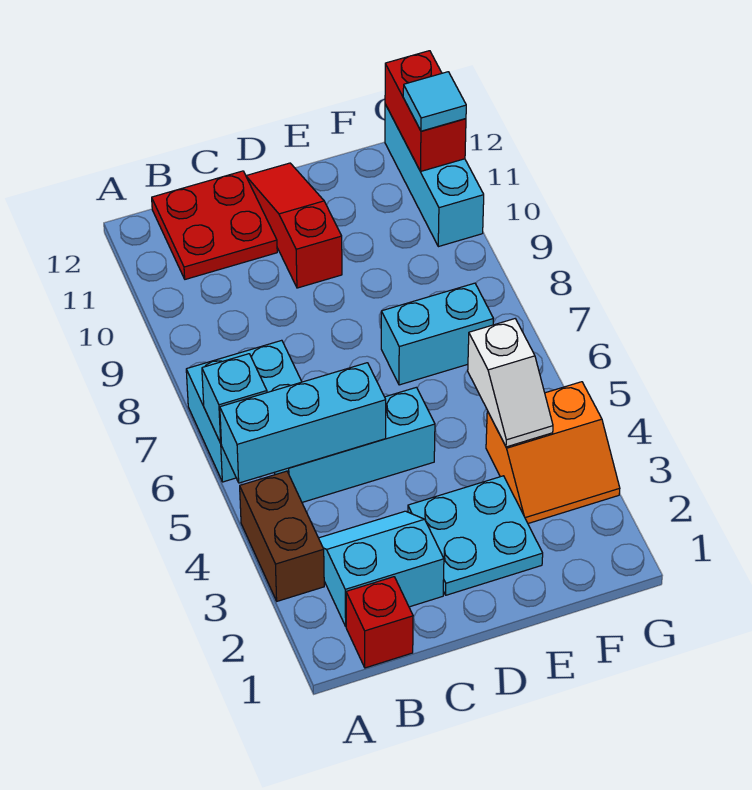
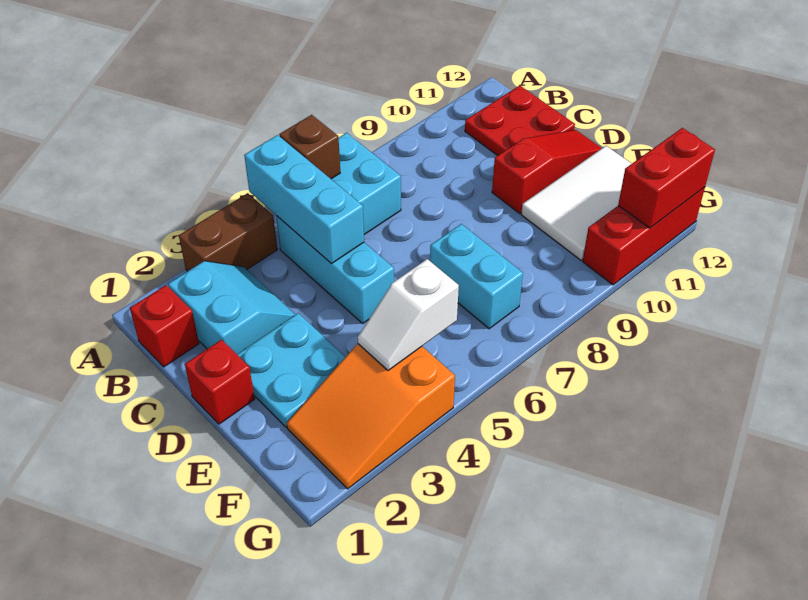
cyan 1x1 brick [202,354,267,443] -> brown 1x1 brick [279,115,340,179]
none -> red 1x1 brick [185,340,255,424]
none -> white 2x3 tile [521,146,632,260]
orange 2x2 slope [486,382,620,523] -> orange 2x3 slope [287,344,455,489]
cyan 1x3 brick [385,104,484,247] -> red 1x3 brick [583,187,705,285]
cyan 1x1 tile [403,72,466,131] -> none

